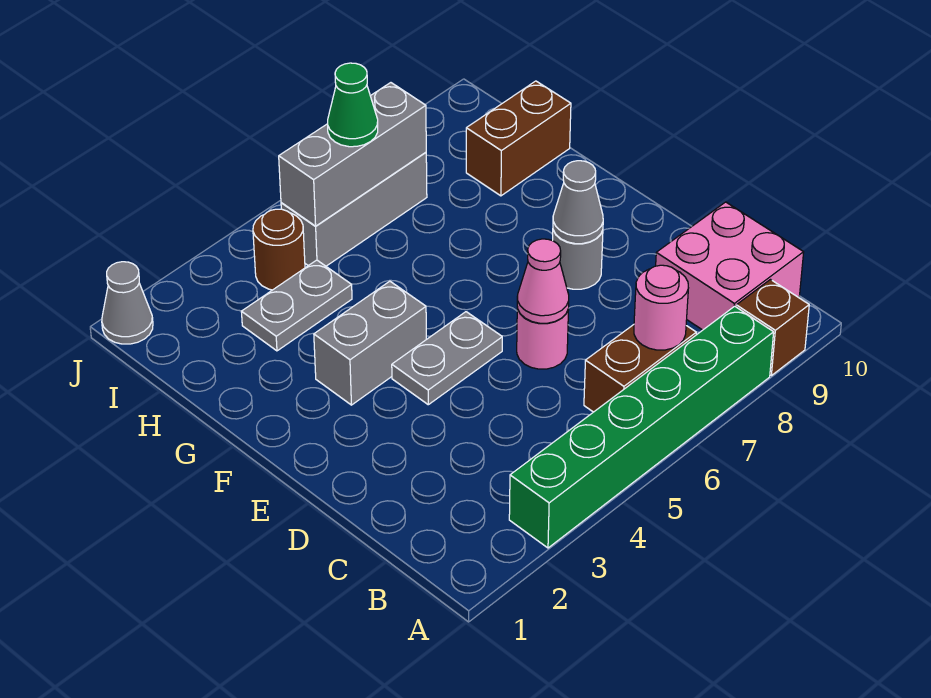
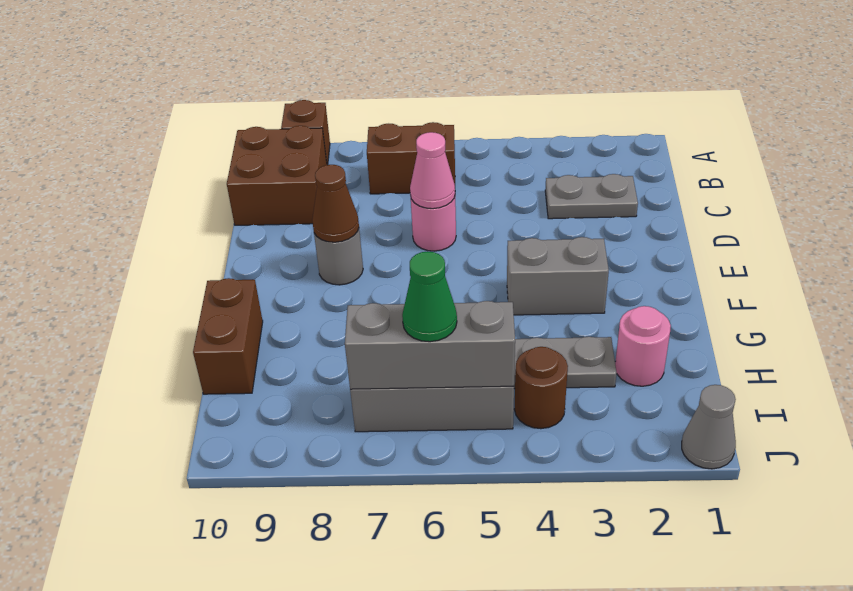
green 1x6 brick [509,306,774,548] -> none
pink 1x1 round brick [634,265,688,350] -> pink 1x1 round brick moved to [615,306,671,386]
pink 2x2 brick [656,202,804,330] -> brown 2x2 brick [227,126,327,225]
grey 1x2 plate [392,312,502,405] -> grey 1x2 plate moved to [545,174,638,219]
grey 1x1 cone [553,161,603,244] -> brown 1x1 cone [312,165,359,242]
brown 1x2 brick [466,81,571,196] -> brown 1x2 brick turned to [193,278,263,394]

